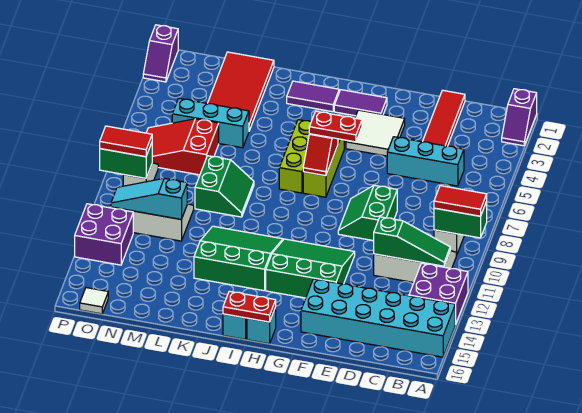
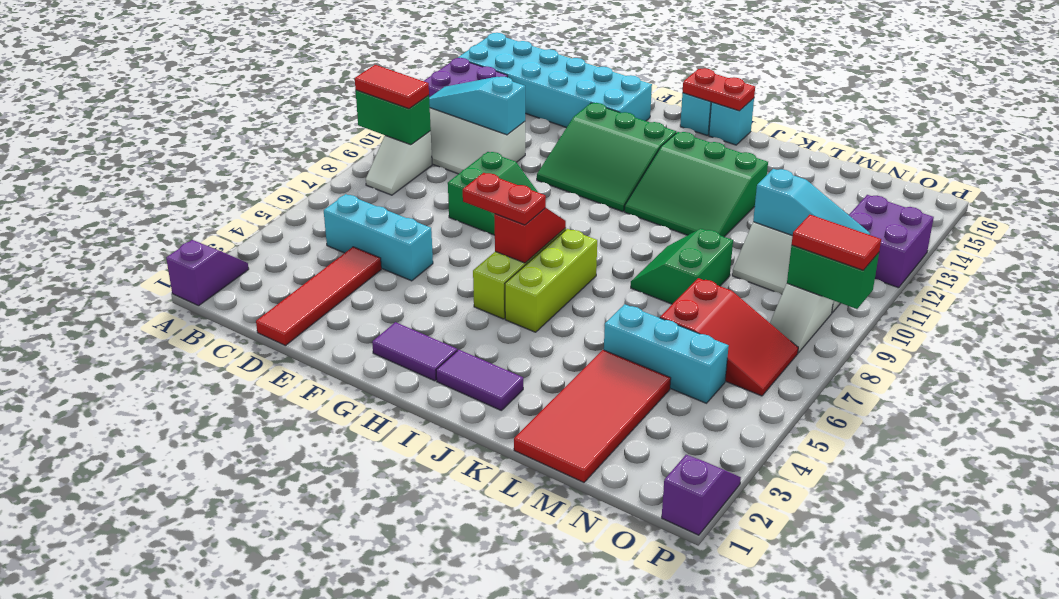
green 1x3 slope [374,217,450,266] -> cyan 1x3 slope [429,77,525,135]
white 2x2 tile [346,110,405,156] -> none
white 1x1 tile [80,288,108,314] -> none

